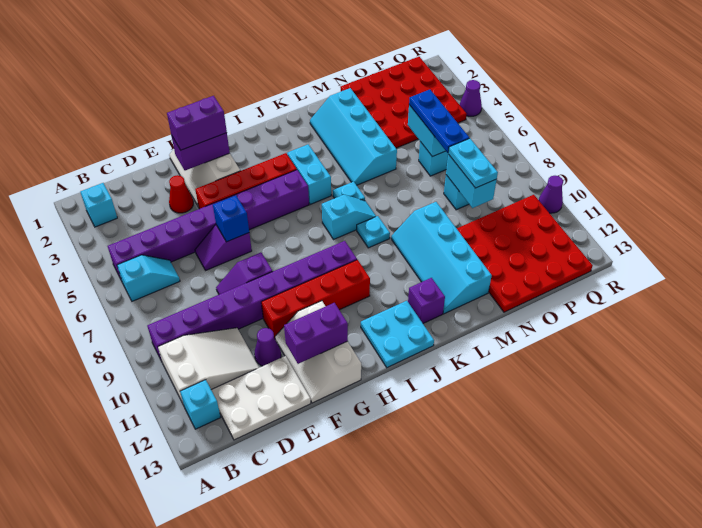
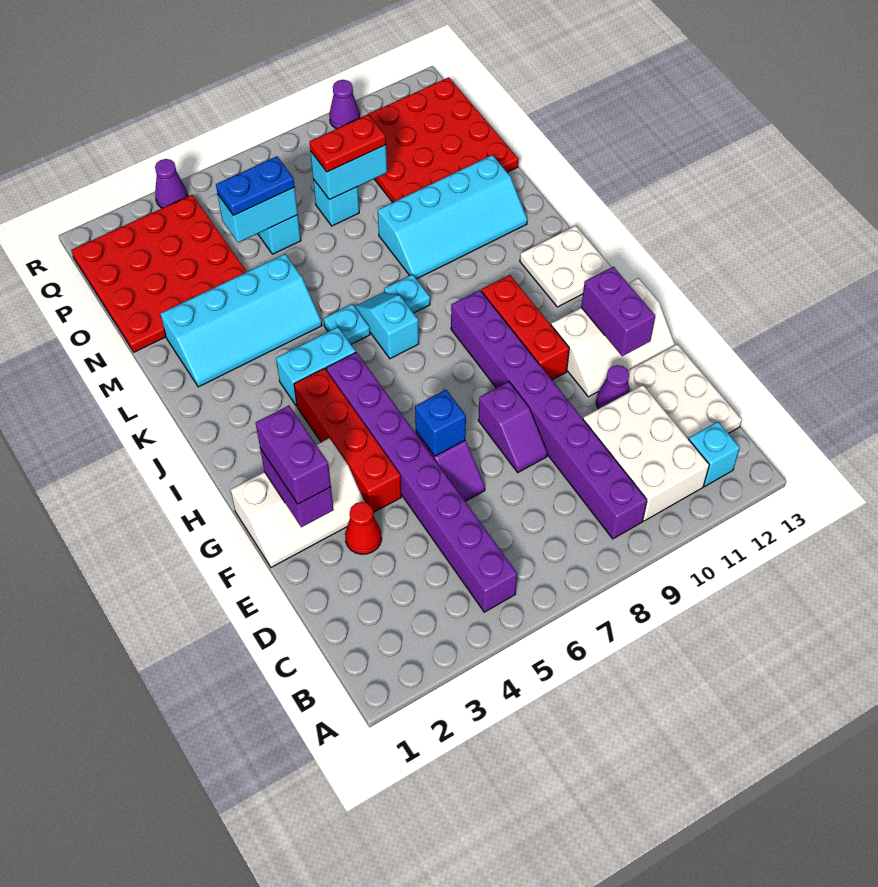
cyan 1x1 brick [80,183,117,227] -> none
cyan 1x2 slope [117,255,180,301] -> none
white 2x3 slope [158,328,259,403] -> white 2x3 brick [583,385,709,521]
red 1x4 brick [261,260,370,338] -> red 1x3 brick [481,275,569,380]
cyan 2x2 plate [361,301,434,368] -> white 2x2 plate [520,226,611,307]
purple 1x1 brick [408,278,445,323] -> none
blue 1x3 plate [409,90,469,153] -> blue 1x2 plate [216,156,295,216]
cyan 1x2 plate [448,138,498,188] -> red 1x2 plate [310,114,386,172]

